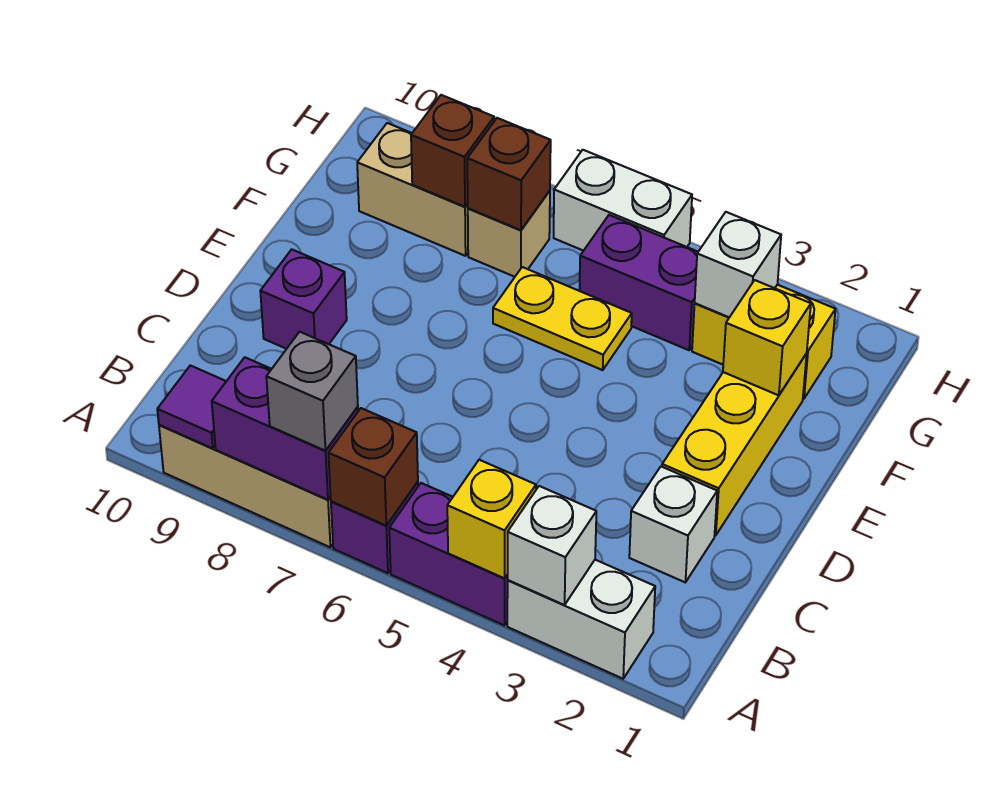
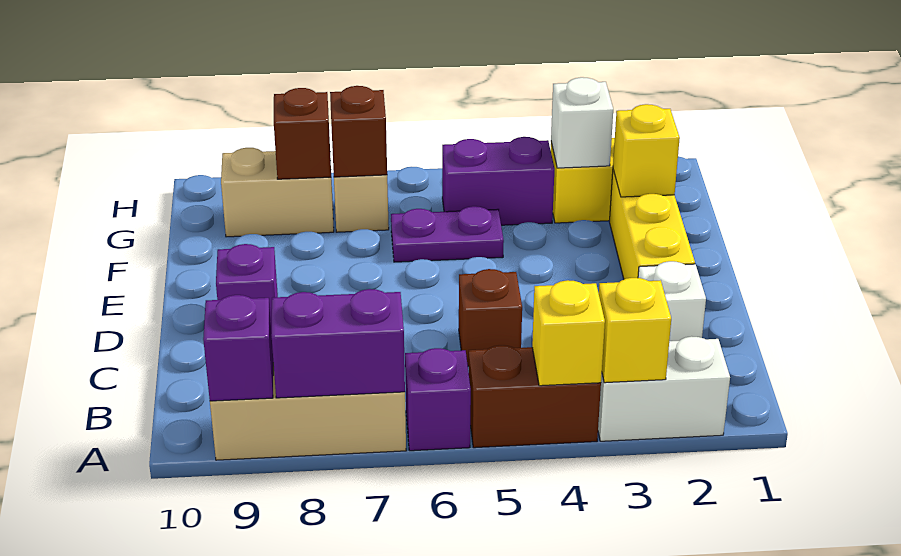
white 1x1 brick [508,486,596,605] -> yellow 1x1 brick [599,278,671,383]
purple 1x2 brick [389,483,508,626] -> brown 1x2 brick [469,345,601,448]
brown 1x1 brick [328,408,418,526] -> brown 1x1 brick moved to [459,269,522,366]
grey 1x1 brick [266,332,358,451] -> none
purple 1x1 tile [157,365,226,448] -> purple 1x1 brick [203,295,273,401]
yellow 1x2 plate [493,267,632,370] -> purple 1x2 plate [391,206,504,262]
white 1x2 brick [554,150,692,251] -> none

